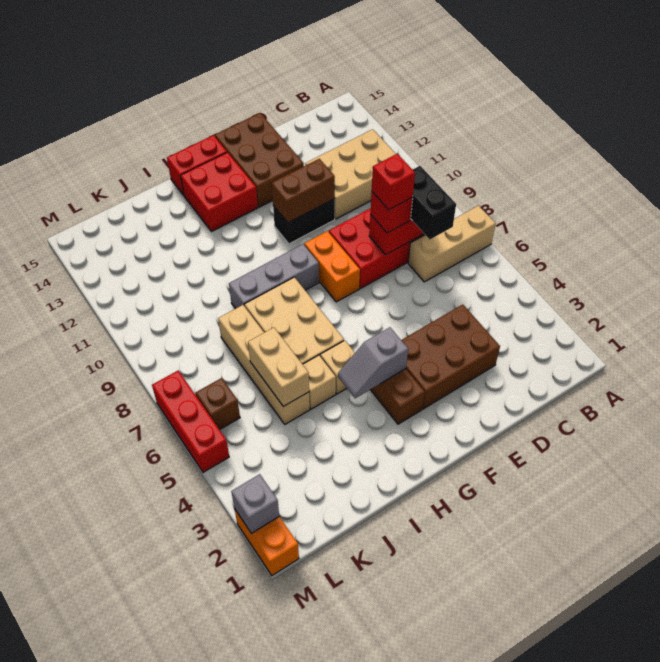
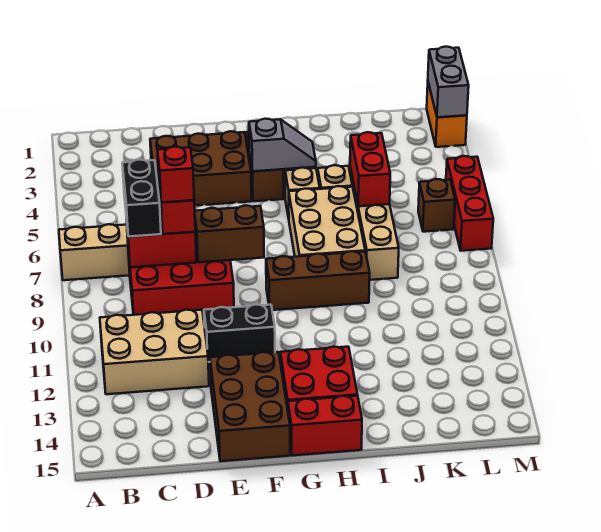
brown 1x2 brick [272,159,335,223] -> brown 1x2 brick moved to [195,206,264,262]
orange 1x2 brick [304,231,360,302] -> none
grey 1x3 brick [229,244,319,309] -> brown 1x3 brick [266,251,370,310]
tan 1x2 brick [248,328,309,407] -> red 1x2 brick [350,132,390,206]
grey 1x1 brick [231,474,279,534] -> grey 1x2 brick [428,47,469,117]

